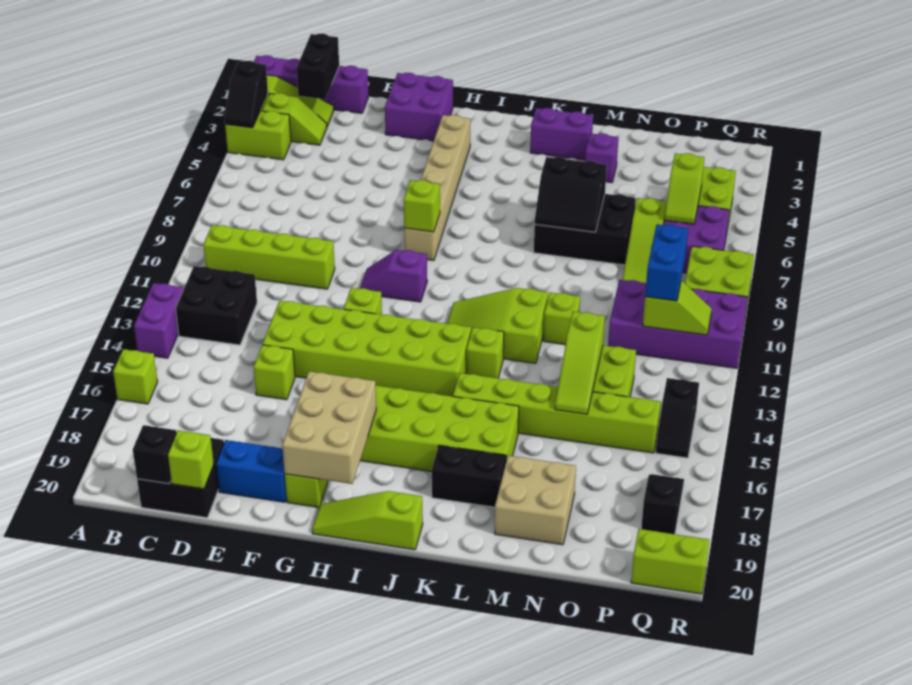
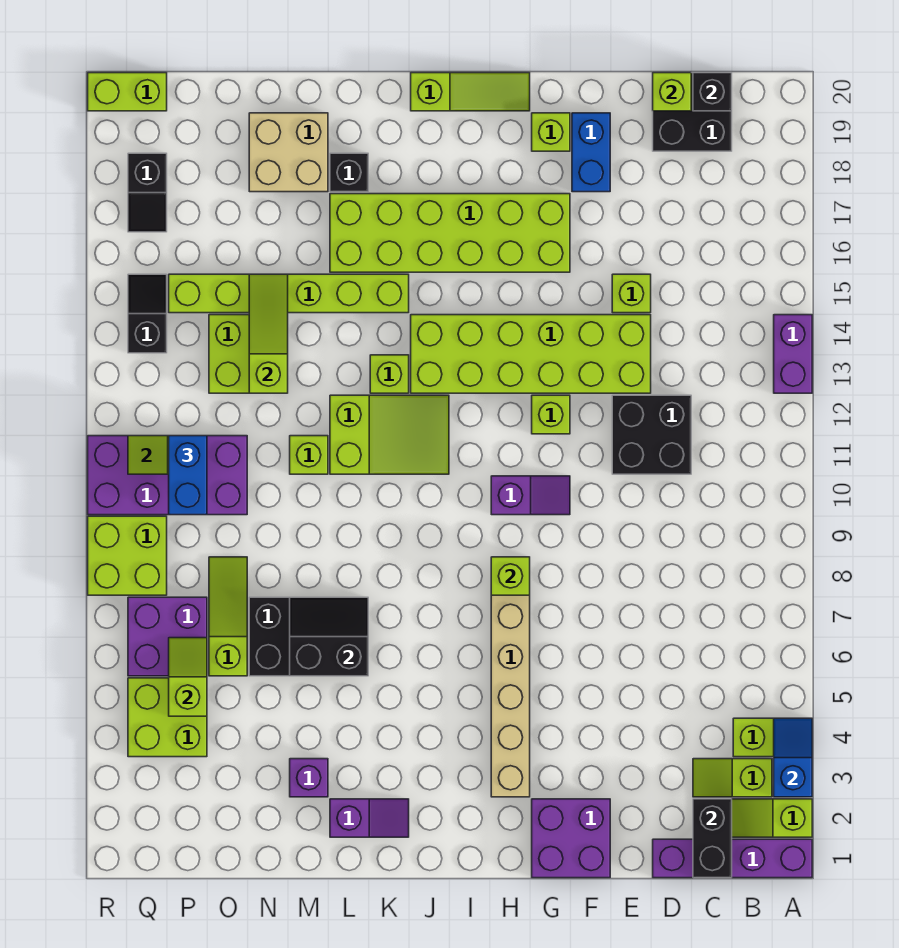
black 1x2 slope [225,61,268,128] -> blue 1x2 slope [774,718,812,797]
lime 1x1 brick [113,349,158,404] -> none
lime 1x4 brick [203,225,335,289] -> none
black 2x2 brick [176,266,257,345] -> black 2x2 brick moved to [612,395,691,474]
blue 1x2 brick [216,440,287,502] -> blue 1x2 brick turned to [572,113,610,192]
tan 2x3 brick [282,371,376,484] -> none
purple 1x2 brick [530,108,593,160] -> purple 1x2 slope [330,799,409,837]
black 1x2 brick [432,445,506,507] -> black 1x1 brick [330,153,368,192]

